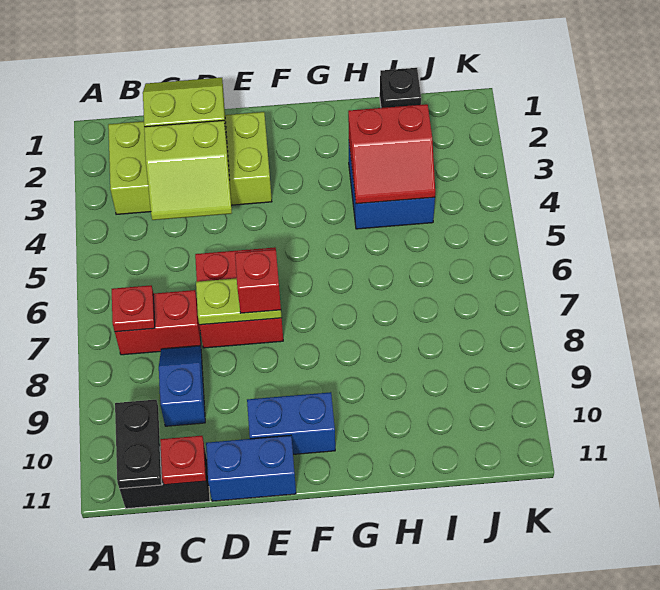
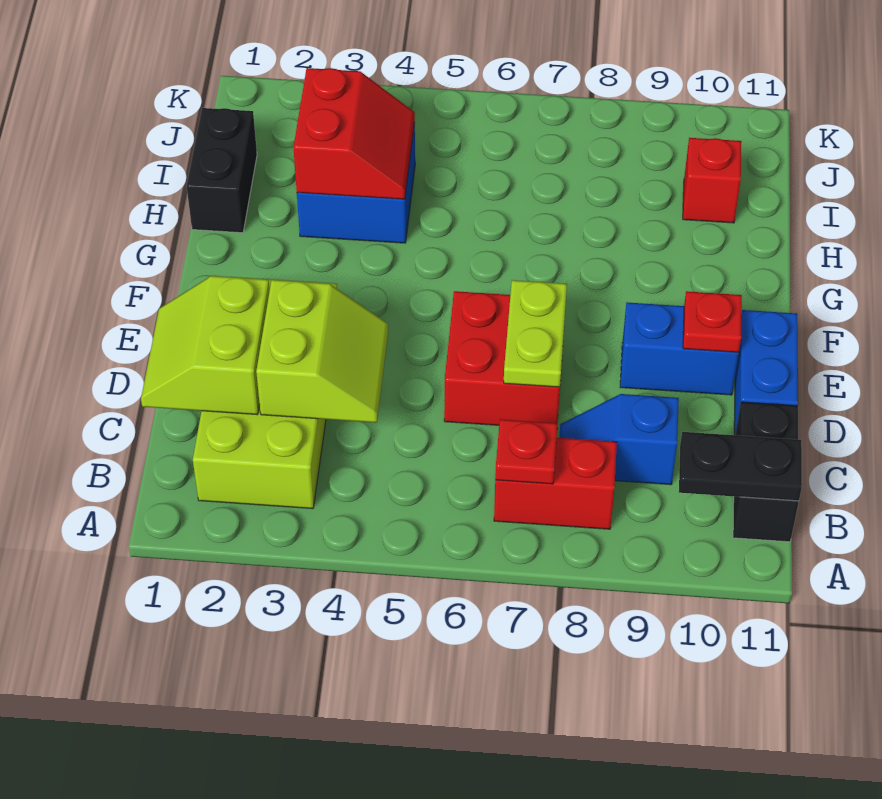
red 1x2 brick [115,290,201,355] -> red 1x2 brick turned to [494,438,617,529]
red 1x1 plate [160,436,206,485] -> red 1x1 plate moved to [683,291,742,352]
red 1x1 brick [235,249,281,313] -> red 1x1 brick moved to [683,138,741,223]
blue 1x2 brick [247,392,335,454] -> blue 1x2 brick turned to [620,302,739,395]
black 1x1 brick [380,68,421,108] -> black 1x2 brick [187,108,257,233]

